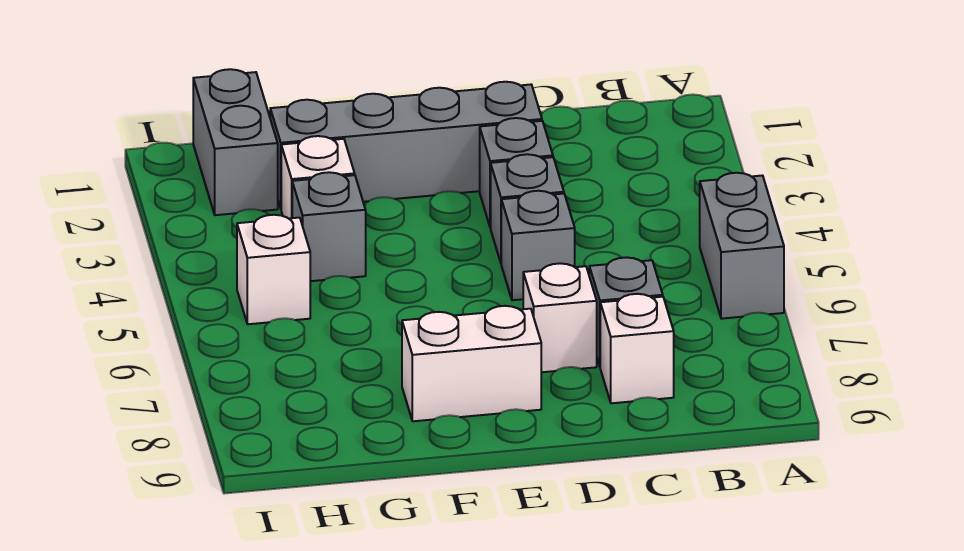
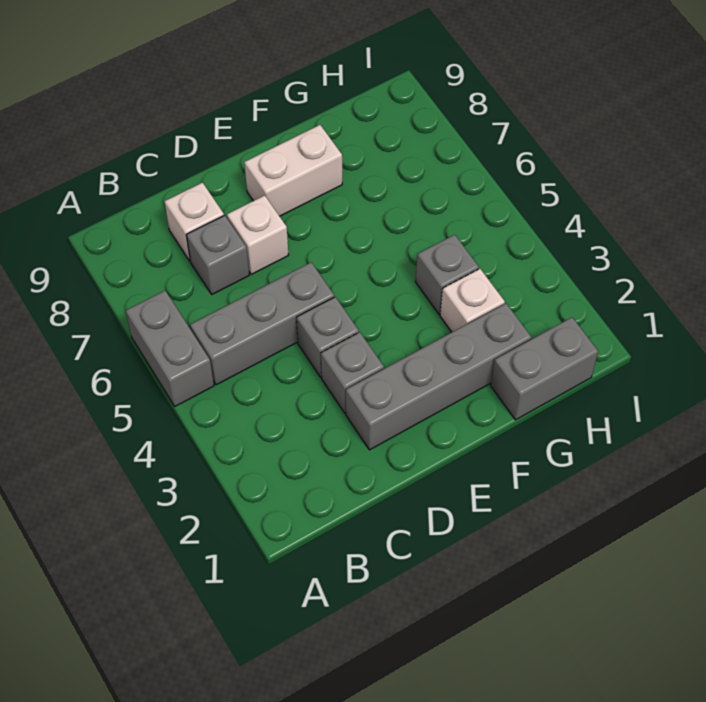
grey 1x1 brick [501,191,575,300] -> grey 1x3 brick [190,262,334,385]
grey 1x2 brick [193,69,278,215] -> grey 1x2 brick turned to [491,317,598,420]
white 1x1 brick [237,215,310,324] -> none

